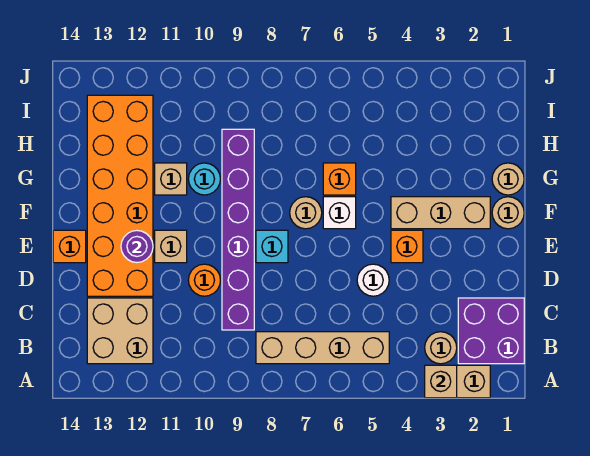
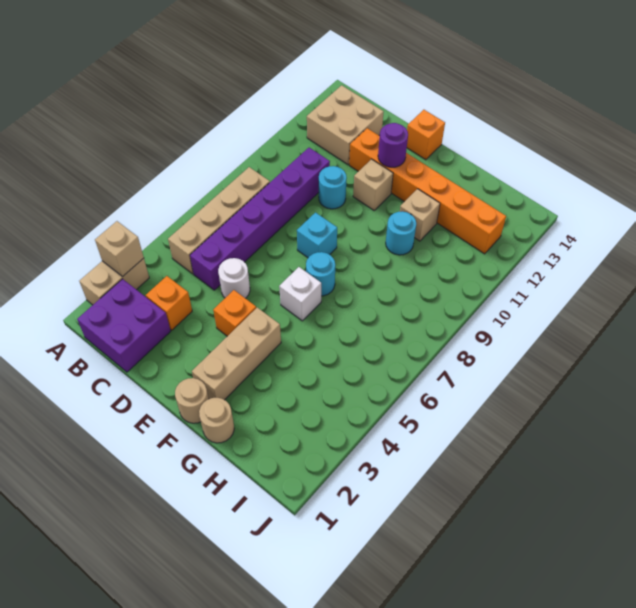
tan 1x1 round brick [425,332,457,364] -> none
purple 1x6 brick [222,129,254,330] -> purple 1x6 brick turned to [190,148,330,290]
orange 1x1 round brick [188,264,220,296] -> cyan 1x1 round brick [319,166,347,209]
orange 2x6 brick [87,95,153,296] -> orange 1x6 brick [349,128,506,254]
tan 1x1 round brick [290,197,322,229] -> cyan 1x1 round brick [306,252,335,296]
orange 1x1 brick [323,163,356,195] -> orange 1x1 brick moved to [146,276,192,330]

